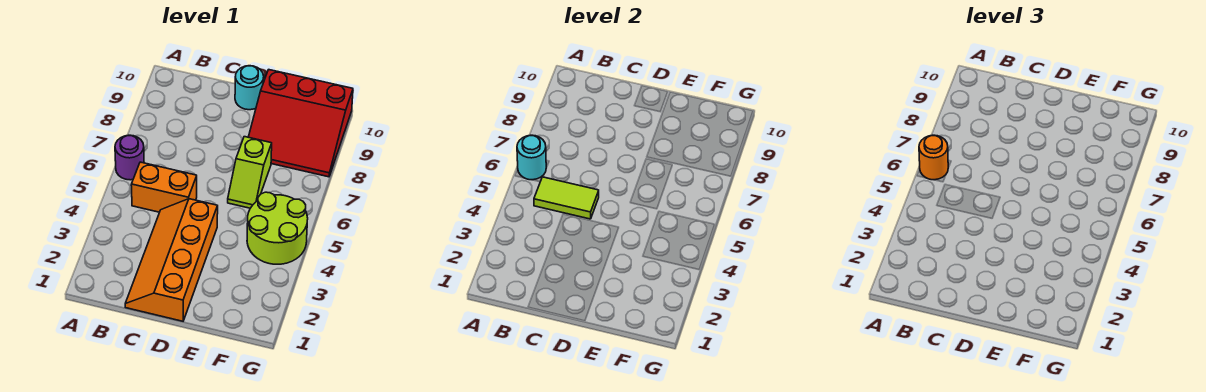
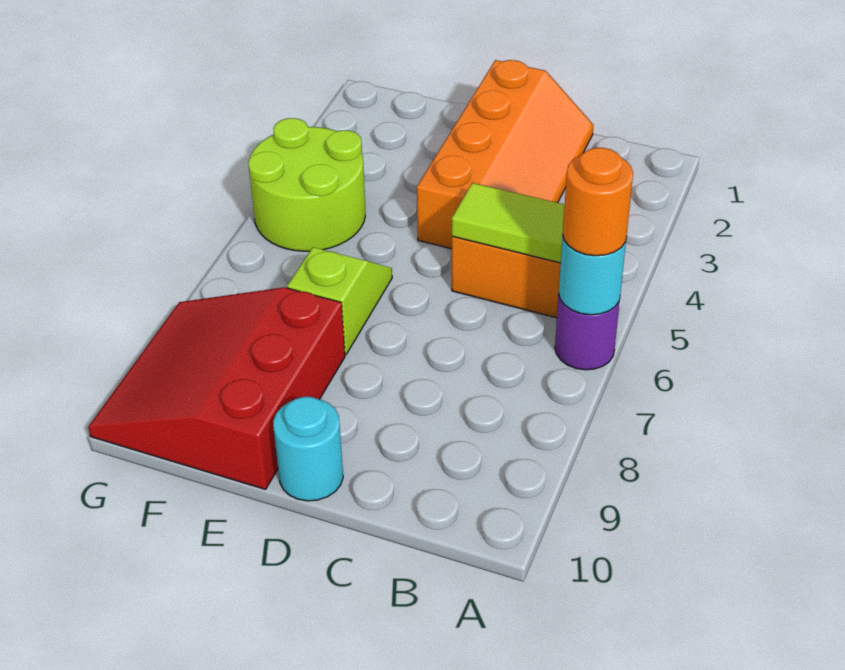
red 3x3 slope [249,70,353,177] -> red 3x3 slope turned to [88,287,345,489]

